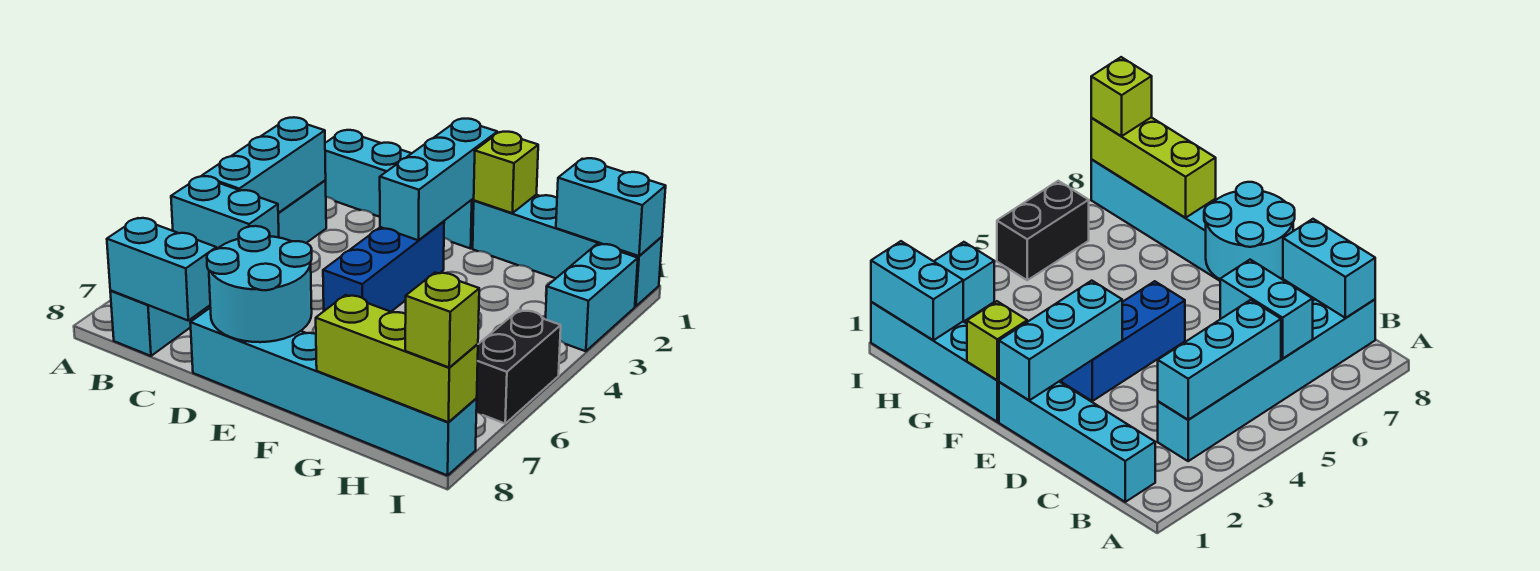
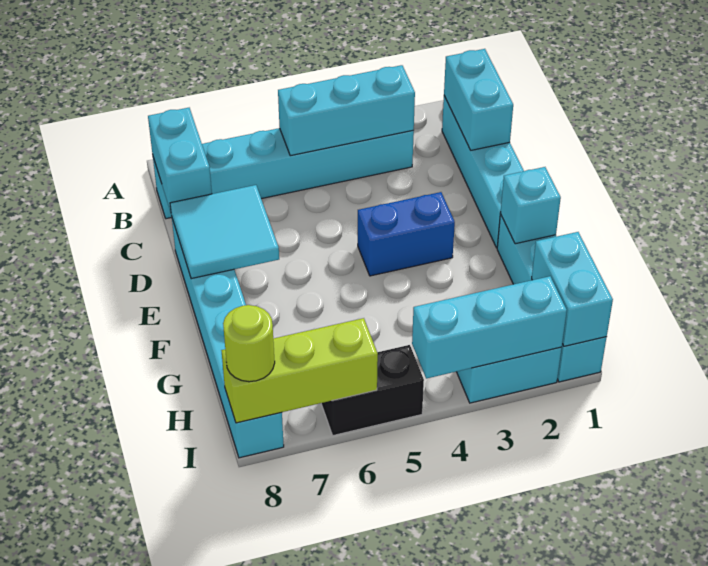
cyan 1x2 brick [171,176,279,249] -> cyan 1x2 brick moved to [444,49,513,150]
cyan 2x2 round brick [207,226,312,342] -> cyan 2x2 tile [170,185,279,279]
cyan 1x3 brick [380,119,497,240] -> cyan 1x3 brick moved to [412,276,567,379]
blue 1x3 brick [323,221,444,312] -> blue 1x2 brick [358,192,455,276]
lime 1x1 brick [473,132,538,213] -> cyan 1x1 brick [501,167,561,244]
lime 1x3 brick [316,295,478,422] -> lime 1x3 brick turned to [221,318,378,423]
lime 1x1 brick [405,273,479,367] -> lime 1x1 round brick [223,305,275,382]

